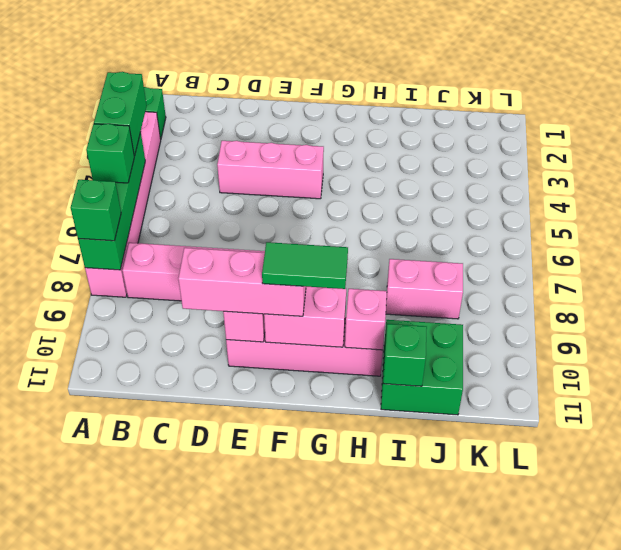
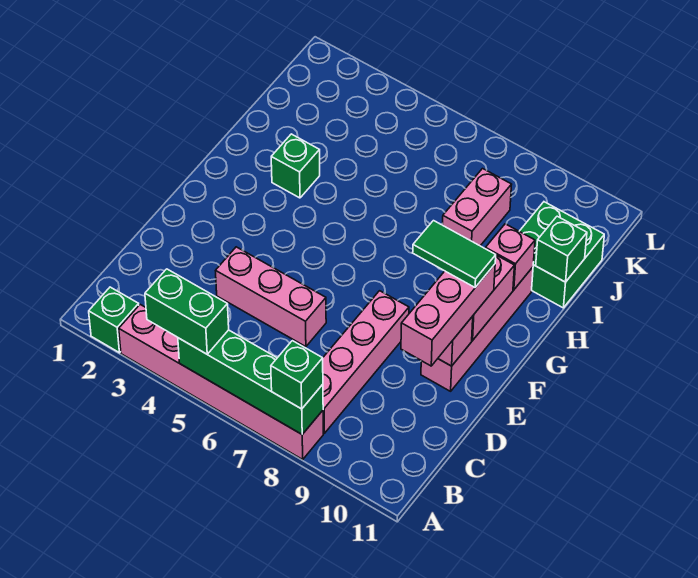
green 1x1 brick [86,124,134,183] -> green 1x1 brick moved to [271,134,320,198]
pink 1x3 brick [217,141,324,199] -> pink 1x3 brick turned to [216,247,326,347]
green 1x2 tile [262,242,348,289] -> green 1x2 tile turned to [413,221,496,287]

